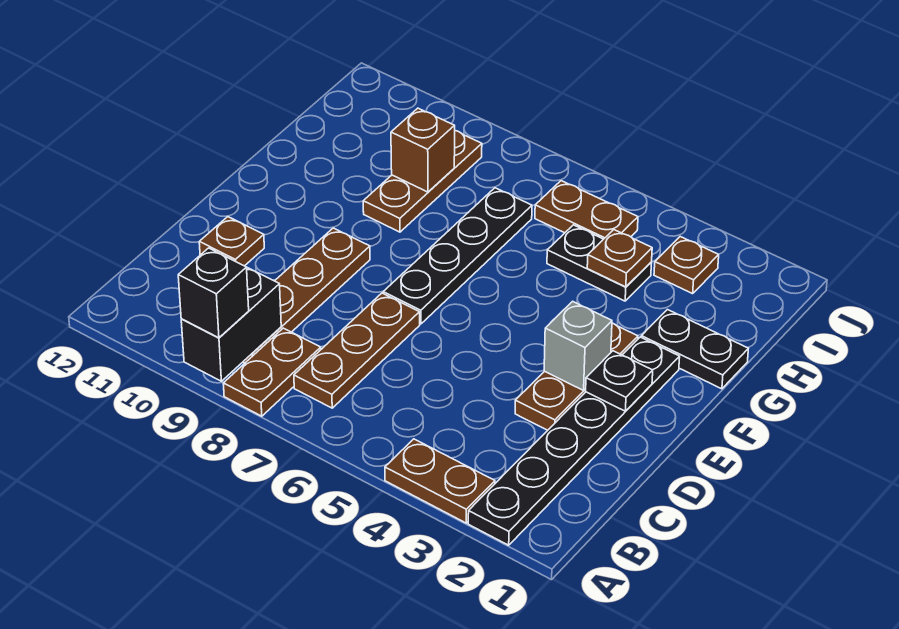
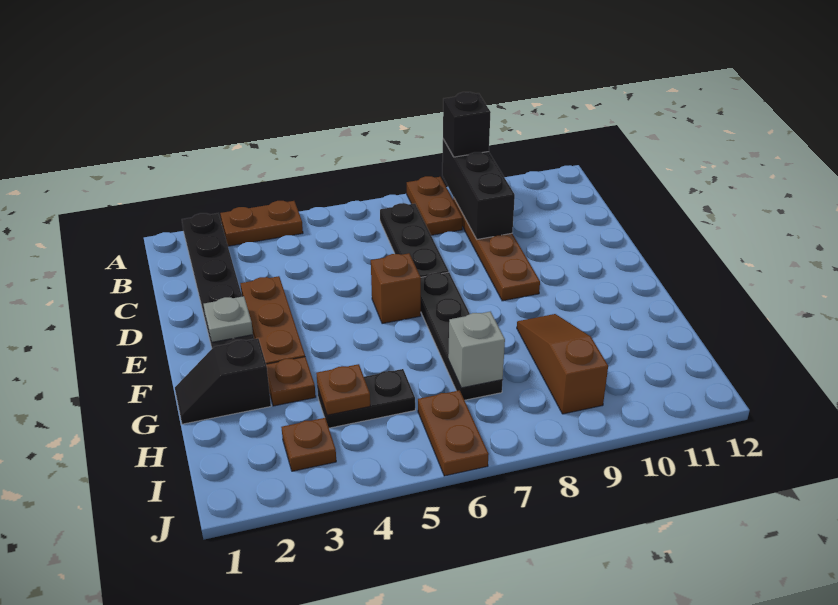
black 1x2 brick [181,268,281,381] -> black 1x3 brick [442,139,515,239]
brown 1x3 plate [294,293,420,408] -> black 1x3 plate [380,203,449,277]
brown 1x1 plate [199,217,264,266] -> brown 1x1 plate moved to [266,357,316,406]
black 1x1 plate [586,351,653,411] -> grey 1x1 plate [204,296,253,342]
grey 1x1 brick [544,301,612,390] -> grey 1x1 brick moved to [448,312,505,388]
black 1x2 plate [641,310,748,389] -> black 1x2 slope [175,338,271,424]
brown 1x3 plate [363,131,482,232] -> brown 1x3 slope [517,314,608,414]
brown 1x1 brick [391,108,455,192] -> brown 1x1 brick moved to [371,253,421,324]
brown 1x2 plate [535,181,638,239] -> brown 1x2 plate turned to [418,390,489,476]

